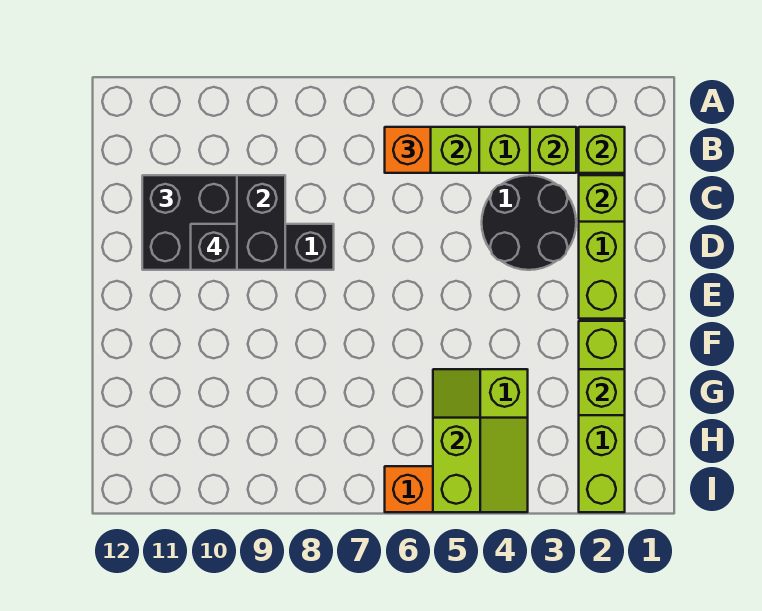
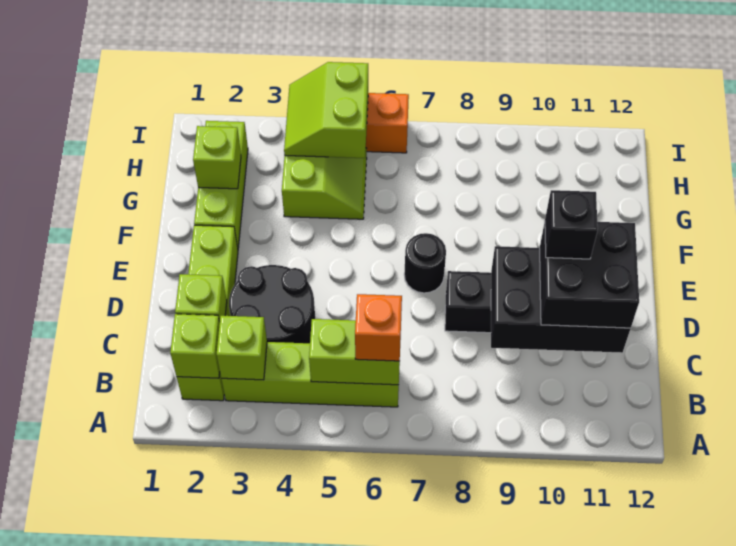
none -> black 1x1 round brick [404,233,446,293]
lime 1x4 brick [579,321,625,512] -> lime 1x3 brick [194,121,248,248]

